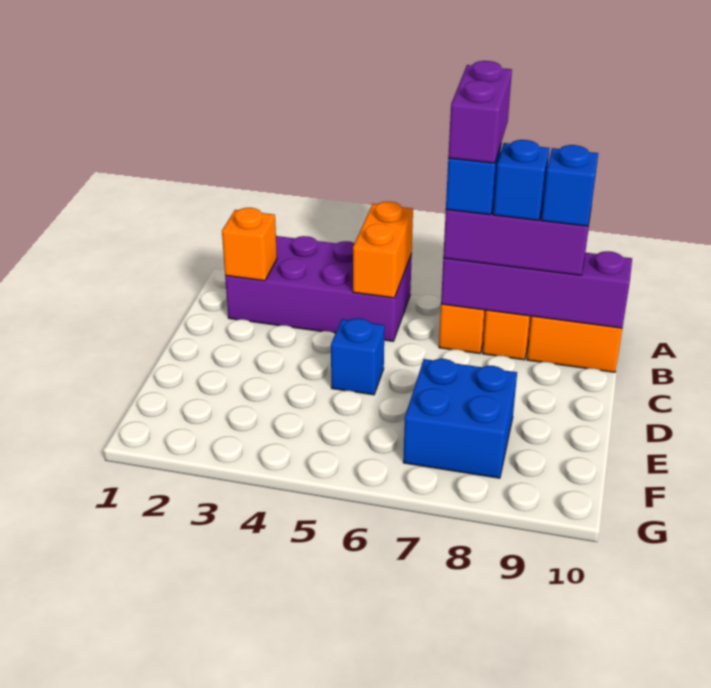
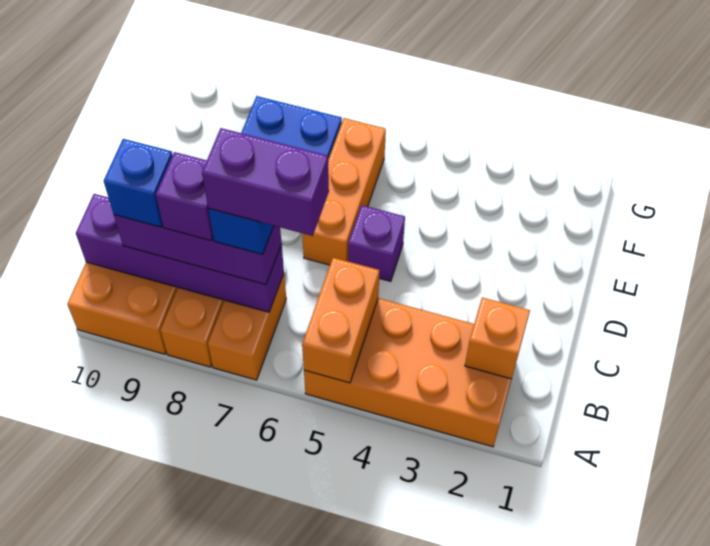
purple 2x4 brick [225,236,412,341] -> orange 2x4 brick [304,298,512,447]
purple 1x2 brick [448,61,512,163] -> purple 1x2 brick turned to [202,128,329,236]
blue 1x1 brick [493,140,549,220] -> purple 1x1 brick [156,152,213,241]
blue 1x1 brick [331,318,385,395] -> purple 1x1 brick [348,205,405,281]
none -> orange 1x3 brick [302,118,386,265]

